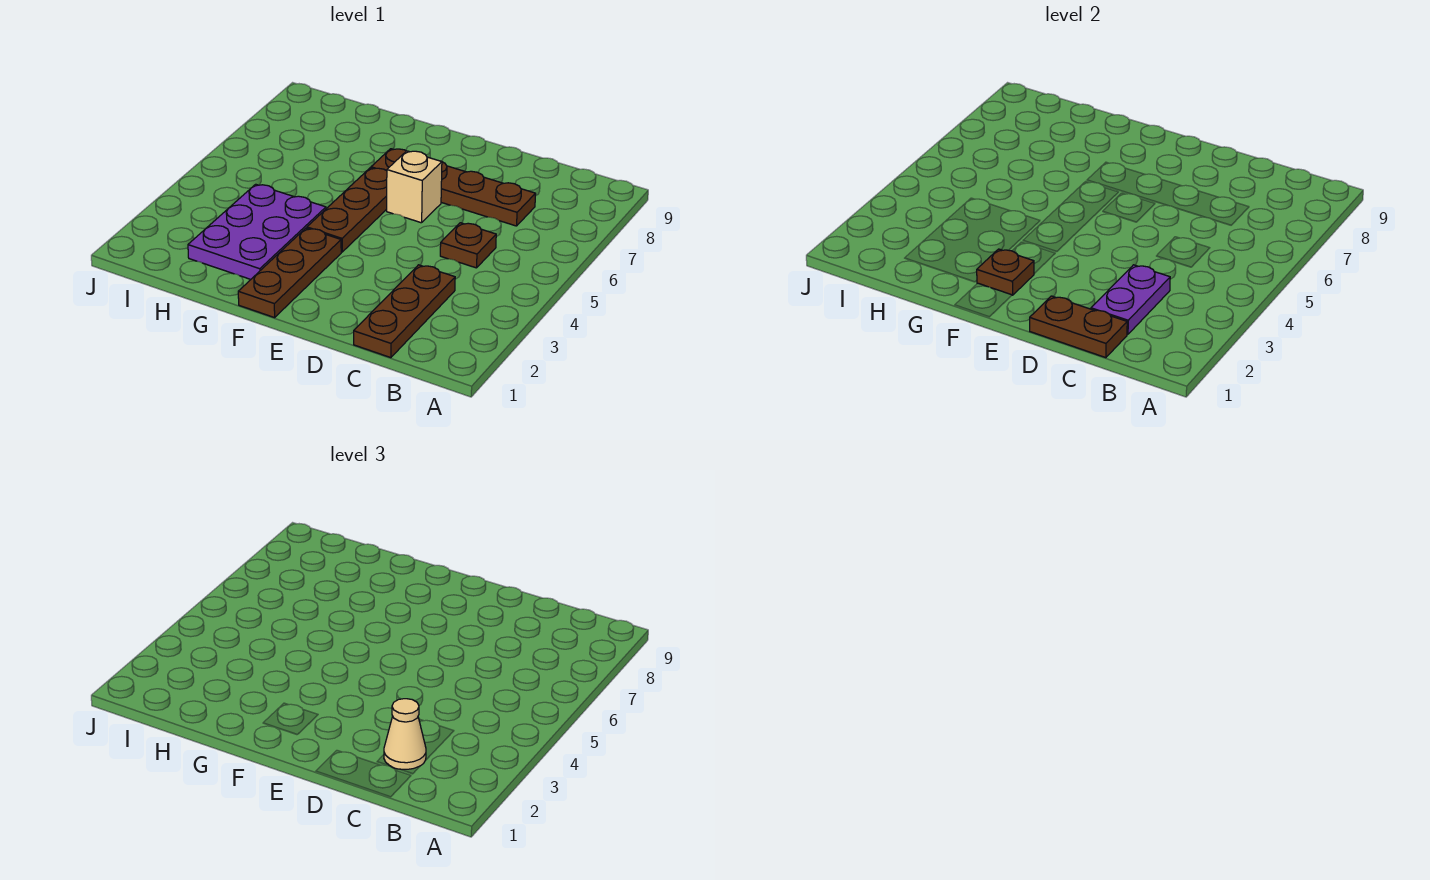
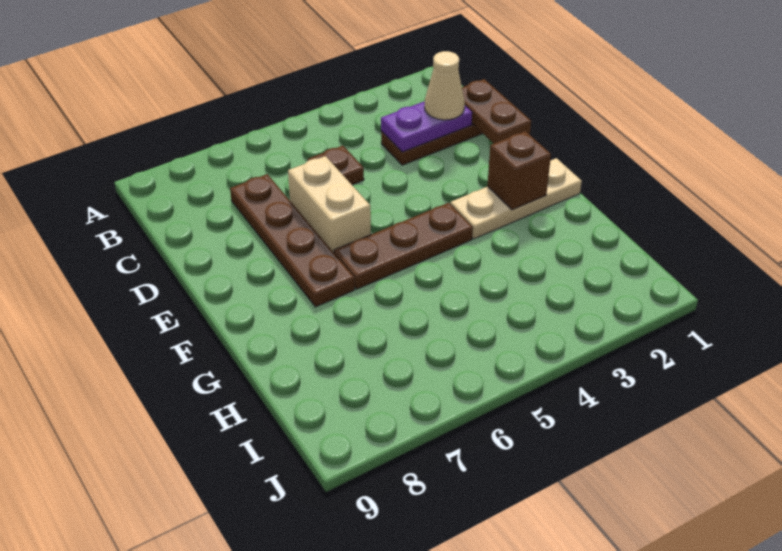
tan 1x1 brick [387,151,442,223] -> tan 1x2 brick [288,156,371,252]
brown 1x3 plate [238,228,341,318] -> tan 1x3 plate [450,158,582,239]
brown 1x1 plate [977,249,1034,295] -> brown 1x1 brick [487,131,551,210]
purple 2x3 plate [188,184,326,279] -> none

